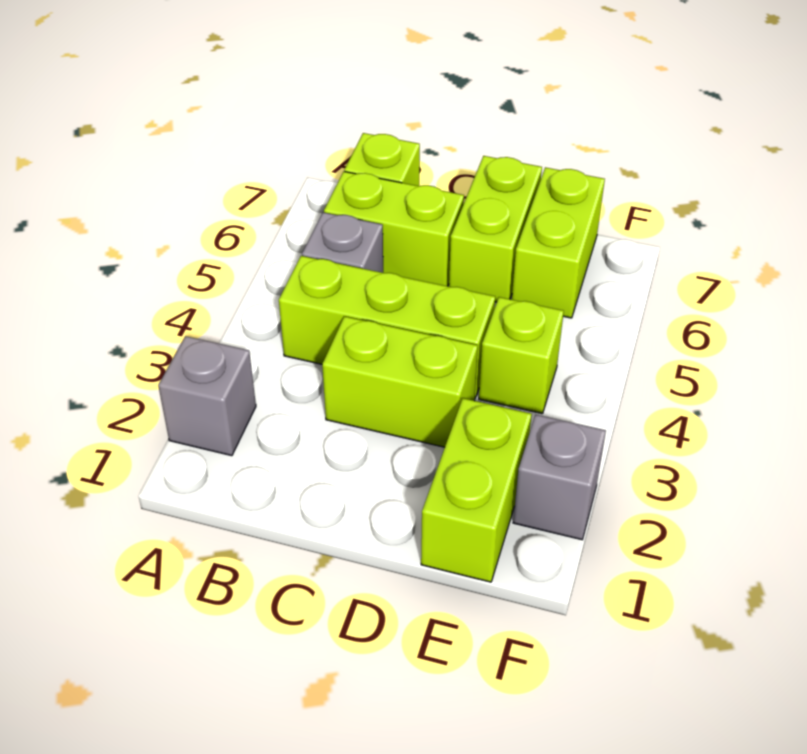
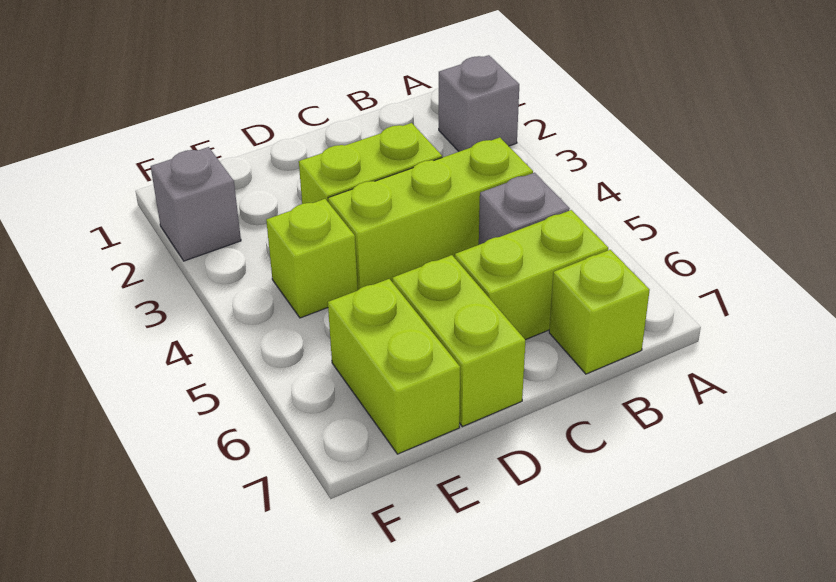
lime 1x2 brick [421,398,532,582] -> none

